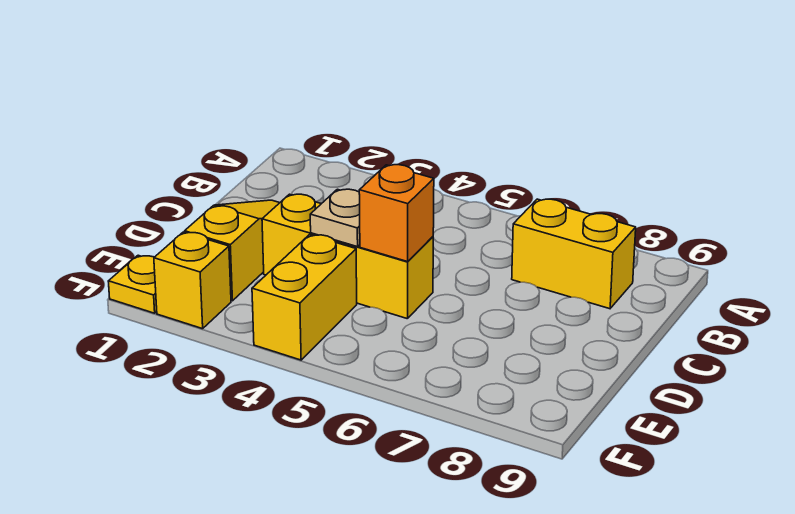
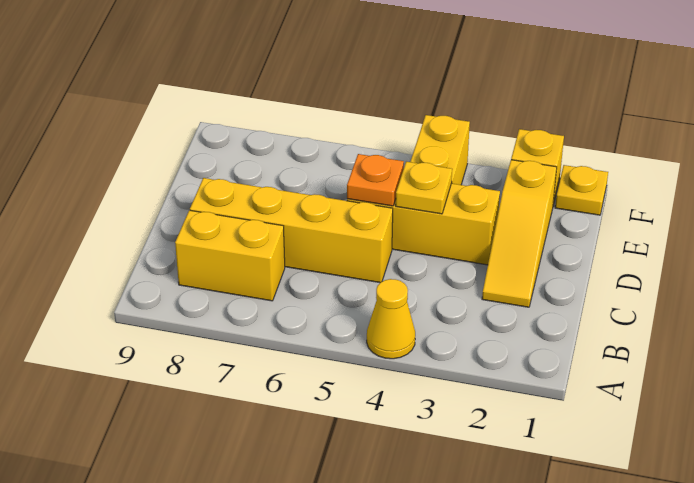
none -> yellow 1x1 cone [367,279,415,359]
none -> yellow 1x4 brick [190,178,393,283]
tan 1x1 plate [310,189,360,247] -> yellow 1x1 plate [396,162,452,214]
orange 1x1 brick [359,165,434,262] -> orange 1x1 plate [347,154,404,206]

